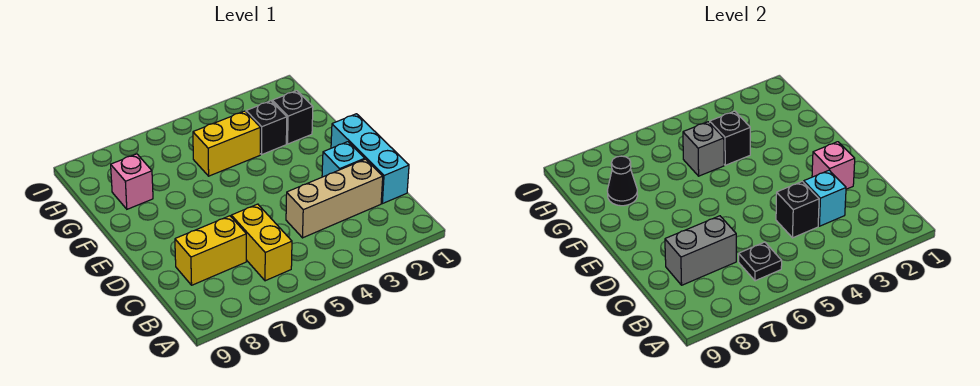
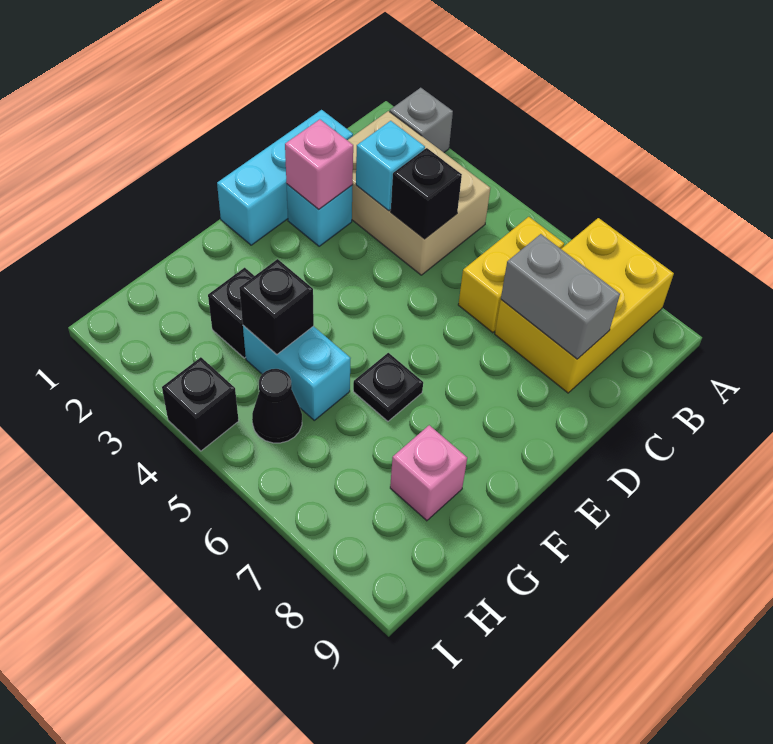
black 1x1 plate [739,242,782,281] -> black 1x1 plate moved to [353,353,423,421]
tan 1x3 brick [286,159,383,238] -> tan 2x3 brick [347,111,490,275]
yellow 1x2 brick [175,216,246,285] -> yellow 2x3 brick [495,218,674,393]
black 1x1 brick [272,91,313,144] -> black 1x1 brick moved to [162,357,239,451]
yellow 1x2 brick [193,111,260,176] -> cyan 1x2 brick [243,326,351,420]
grey 1x1 brick [683,122,724,176] -> grey 1x1 brick moved to [390,88,453,152]
black 1x1 cone [607,156,638,206] -> black 1x1 cone moved to [252,369,302,443]

